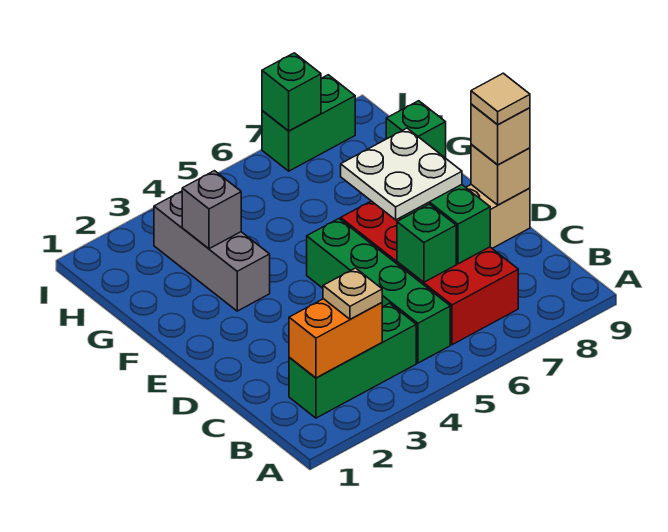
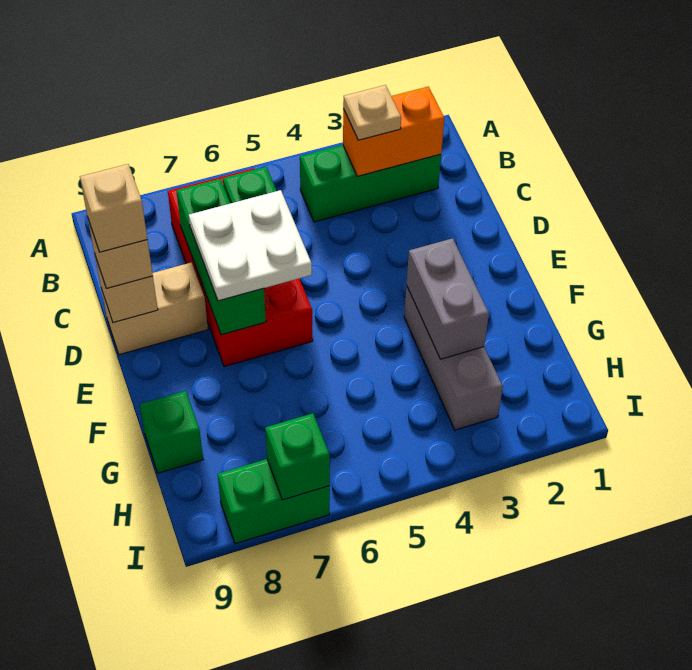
green 1x4 brick [307,219,450,363] -> none
tan 1x1 tile [471,73,530,125] -> tan 1x1 brick [80,164,147,252]
grey 1x1 brick [182,171,241,249] -> grey 1x2 brick [407,238,489,359]

